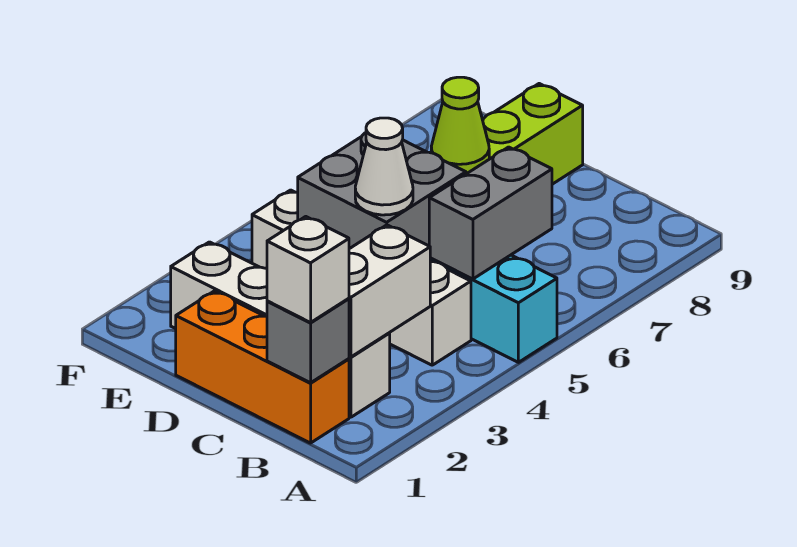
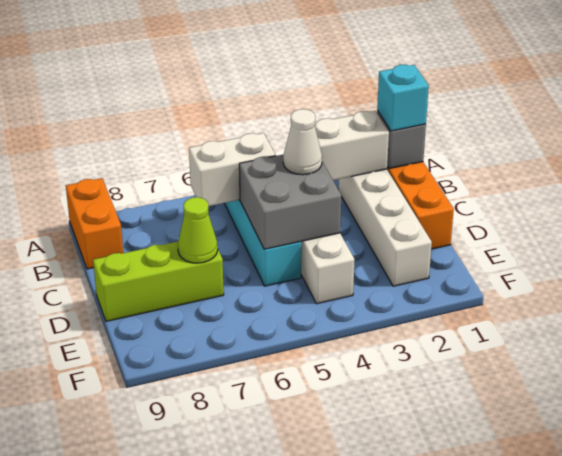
none -> orange 1x2 brick [66,178,123,269]
white 1x1 brick [267,217,349,323] -> cyan 1x1 brick [377,65,429,131]
grey 1x2 brick [429,147,552,279] -> white 1x2 brick [189,133,276,206]

